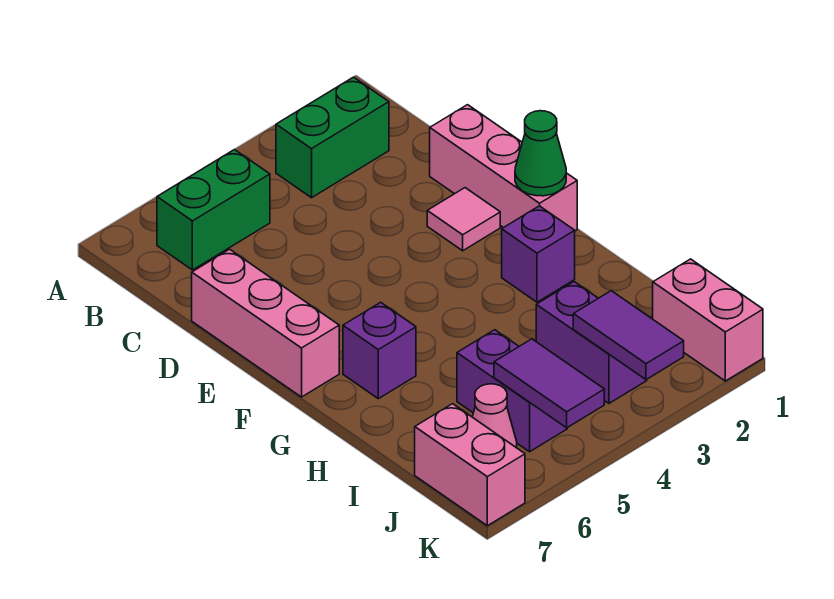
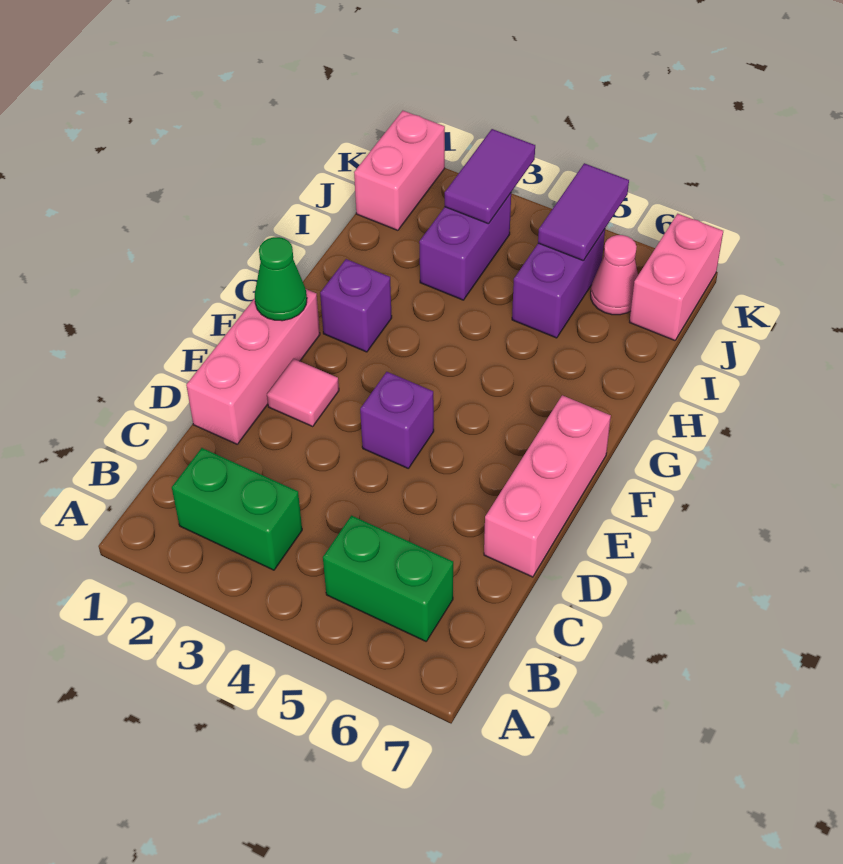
purple 1x1 brick [343,302,416,399] -> purple 1x1 brick moved to [360,372,434,469]

